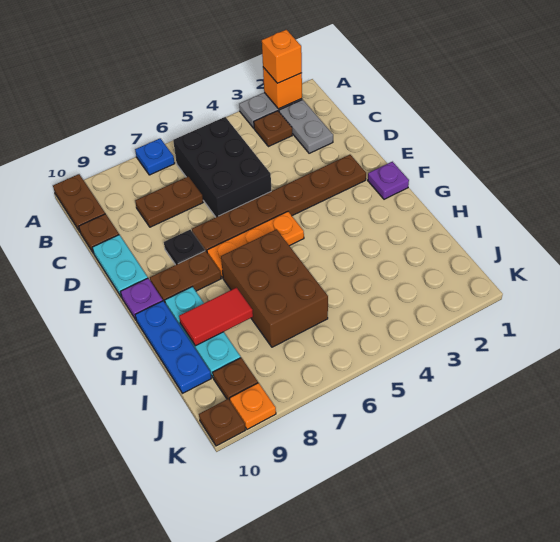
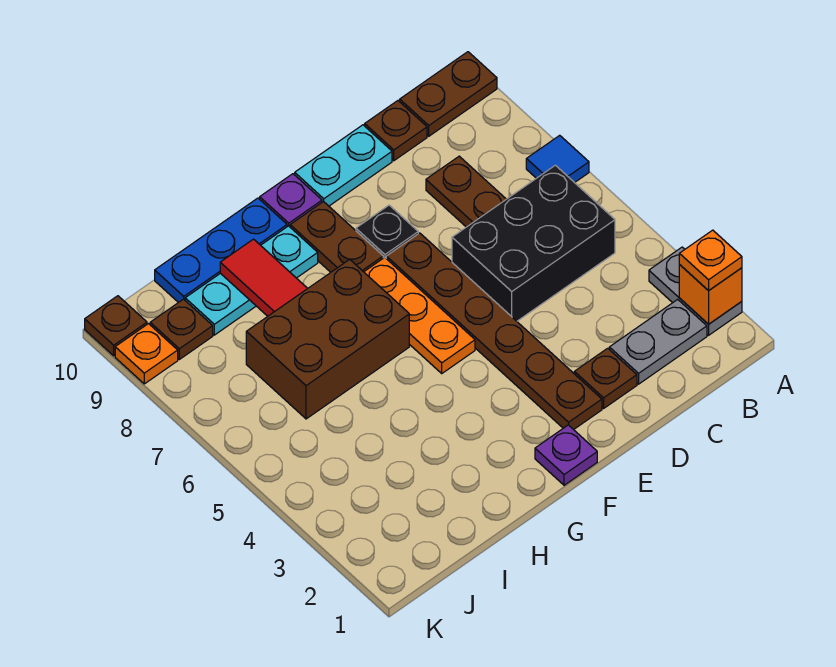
orange 1x1 brick [262,30,302,83] -> orange 1x1 plate [679,230,742,291]
blue 1x1 plate [135,138,175,175] -> blue 1x1 tile [526,135,589,183]
brown 1x1 plate [254,111,292,147] -> brown 1x1 plate moved to [574,348,637,408]

